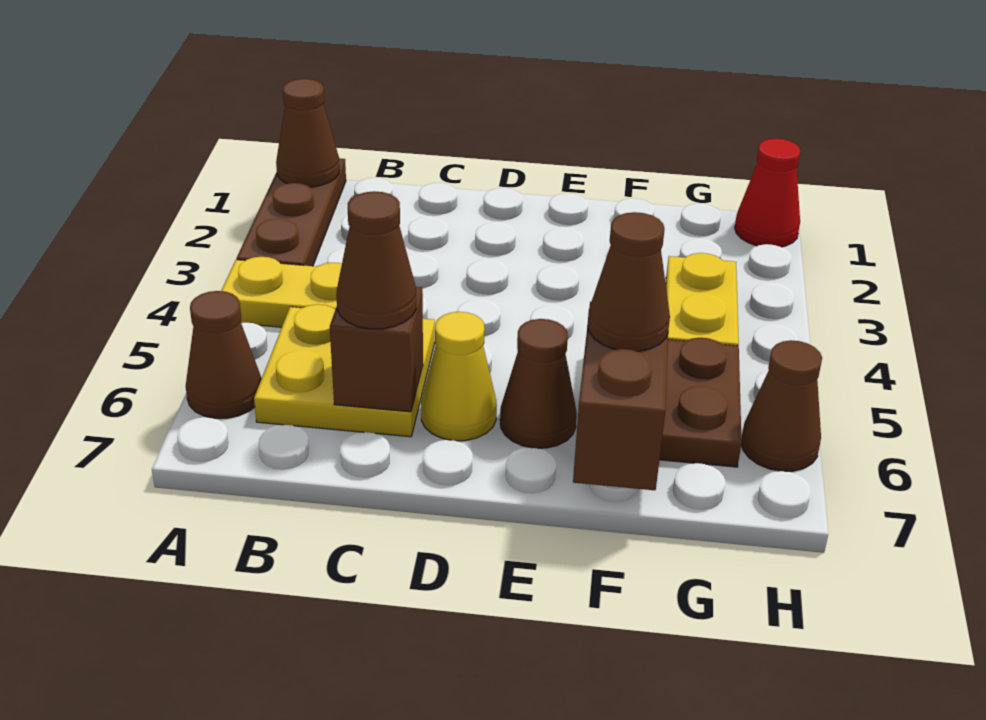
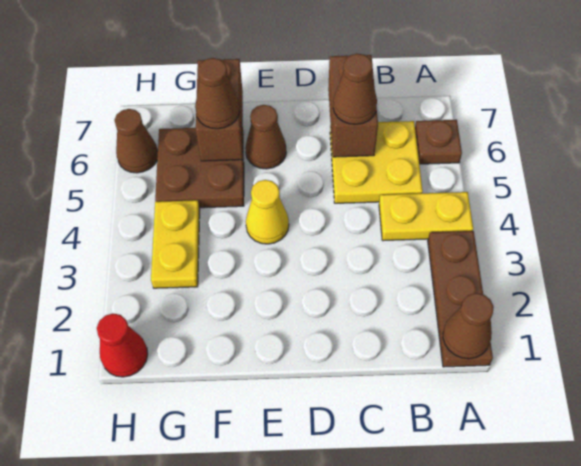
brown 1x1 cone [186,291,262,418] -> brown 1x1 plate [415,120,462,164]
brown 1x1 brick [330,287,423,412] -> brown 1x2 brick [328,55,378,157]
yellow 1x1 cone [421,312,497,441] -> yellow 1x1 cone moved to [246,180,289,244]

